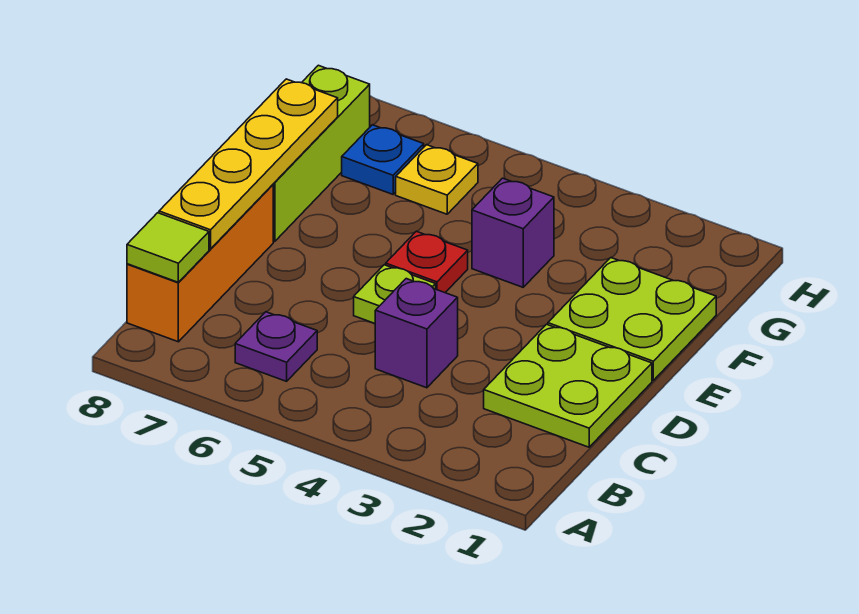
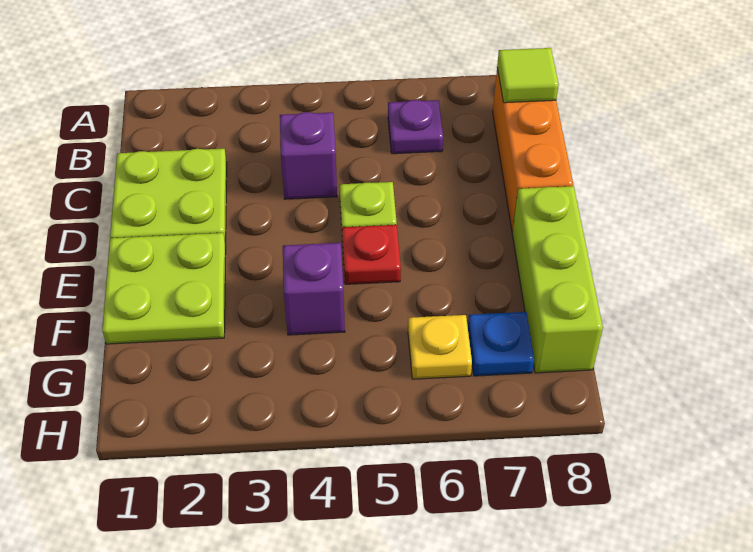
yellow 1x4 plate [159,79,338,249] -> none

